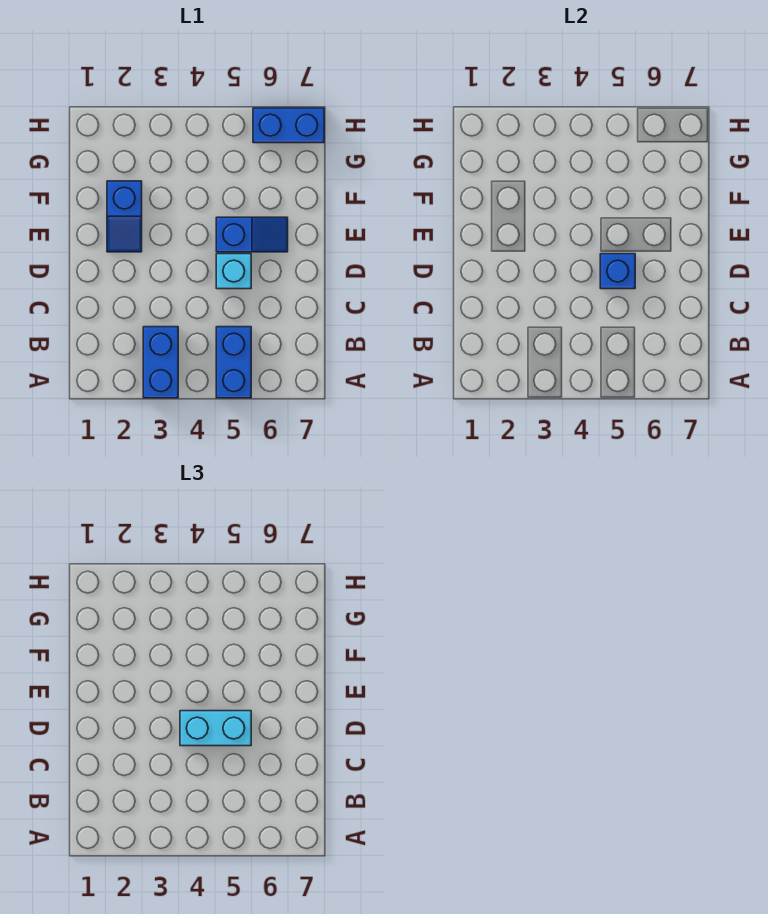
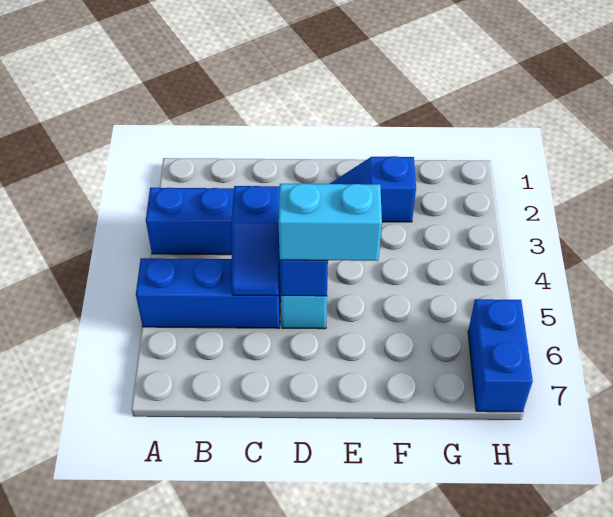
blue 1x2 brick [216,327,251,398] -> blue 1x3 brick [136,258,281,328]
cyan 1x2 brick [180,711,251,746] -> cyan 1x2 brick turned to [278,183,382,261]
blue 1x2 slope [216,217,288,252] -> blue 1x2 slope moved to [232,186,280,296]

